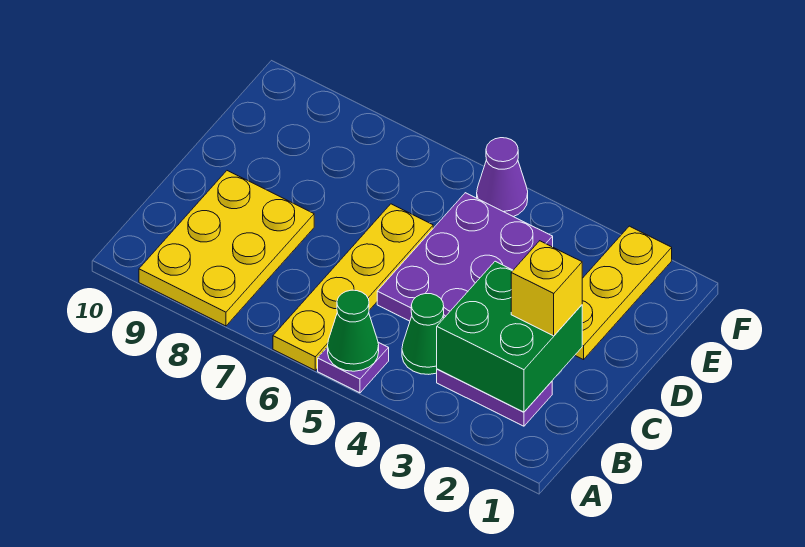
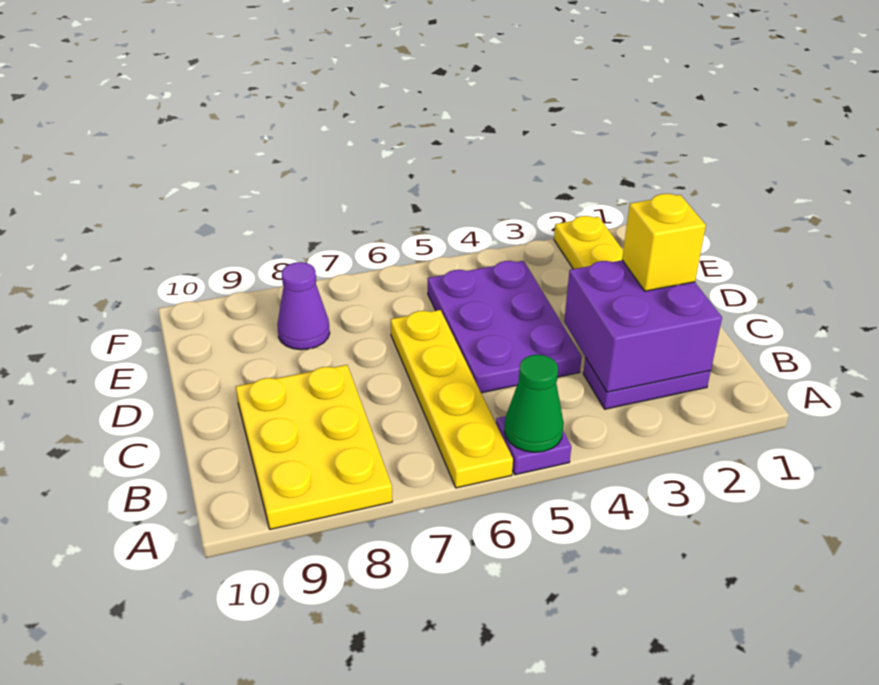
green 2x2 brick [437,261,582,412] -> purple 2x2 brick [564,260,722,392]
green 1x1 cone [402,294,444,374] -> none
purple 1x1 cone [477,138,528,217] -> purple 1x1 cone moved to [277,262,330,350]

